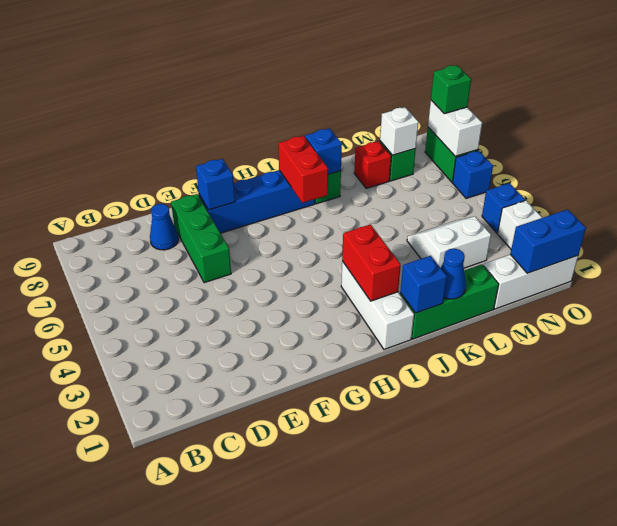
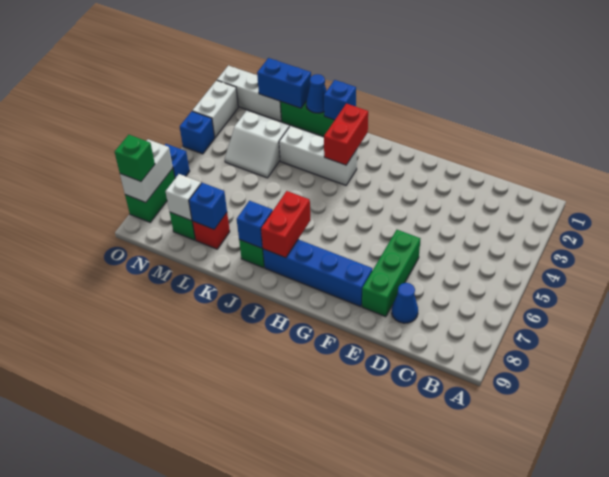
blue 1x1 brick [196,159,235,210] -> blue 1x1 brick moved to [189,183,227,229]
white 1x3 brick [341,261,414,350] -> white 1x3 brick turned to [279,126,357,185]
blue 1x2 brick [510,209,586,273] -> blue 1x2 brick moved to [257,58,311,108]

